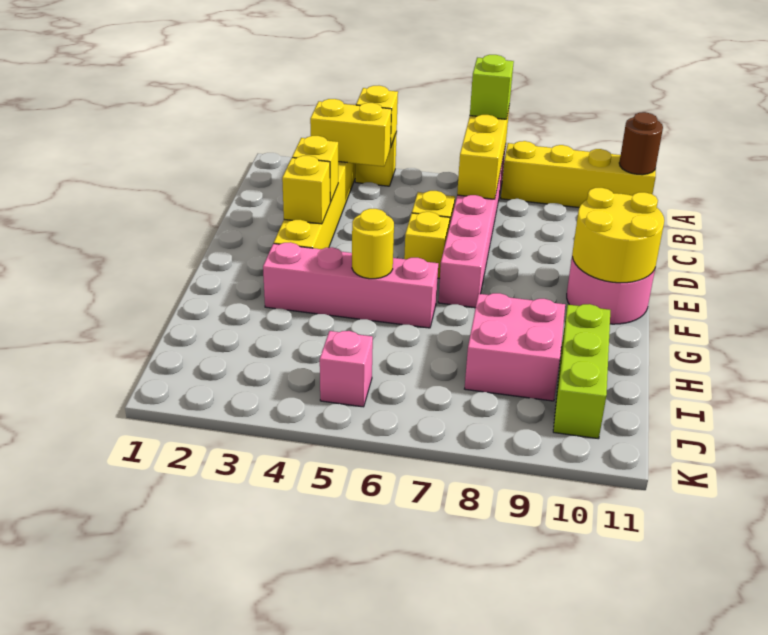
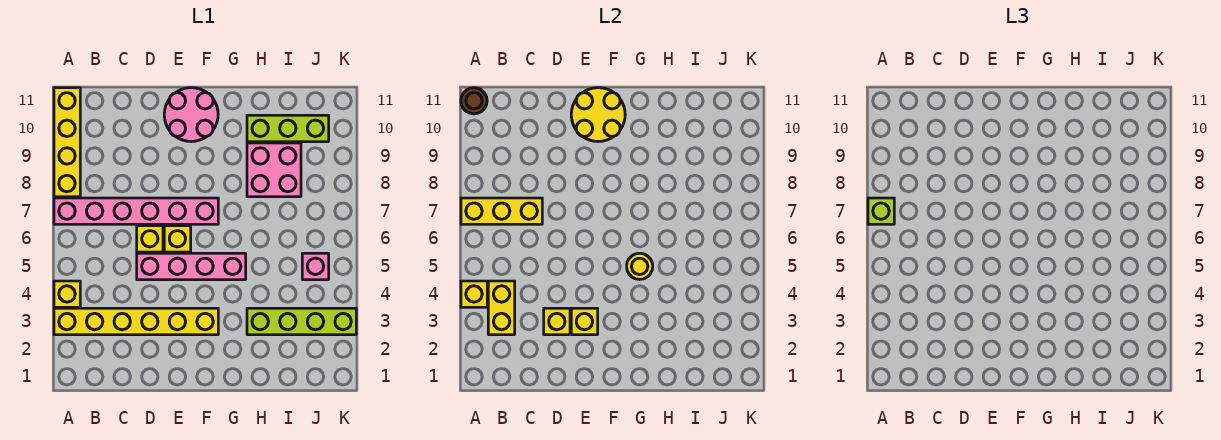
pink 1x4 brick [263,242,438,328] -> pink 1x4 brick turned to [137,253,246,280]
none -> lime 1x4 brick [247,308,356,335]

